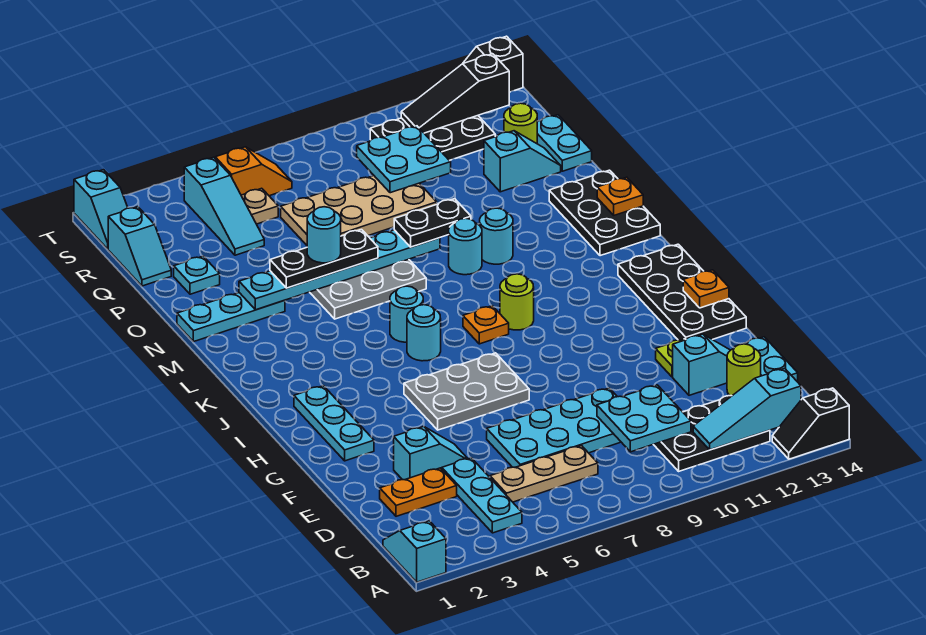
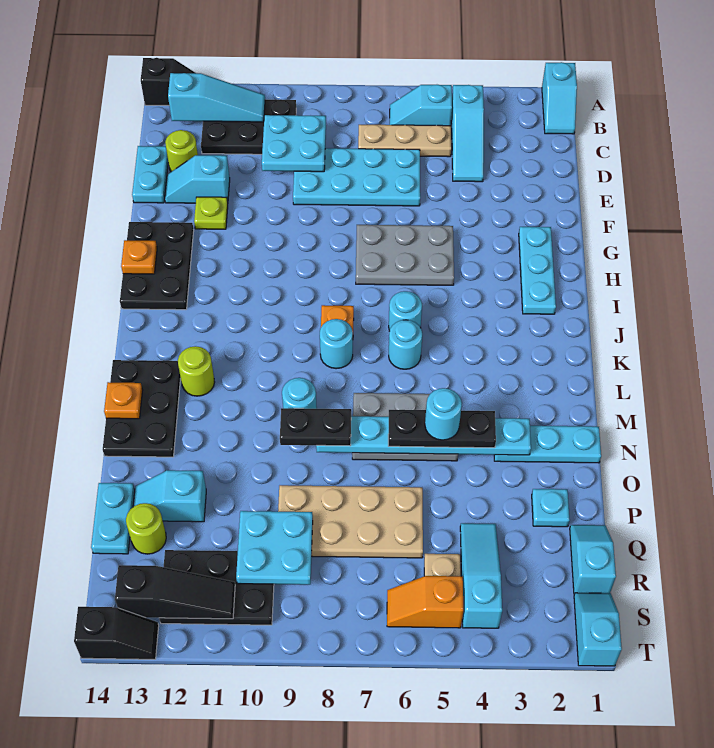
cyan 1x3 plate [442,458,522,533] -> cyan 1x3 slope [451,85,484,182]
orange 1x2 plate [380,468,457,516] -> none
cyan 1x2 slope [394,427,468,480] -> cyan 1x2 slope moved to [390,85,452,126]
black 2x4 plate [618,244,746,340] -> black 2x3 plate [120,222,194,310]
lime 1x1 round brick [500,274,534,330] -> lime 1x1 round brick moved to [178,346,215,396]
cyan 1x1 round brick [480,208,513,264] -> cyan 1x1 round brick moved to [320,319,353,369]

